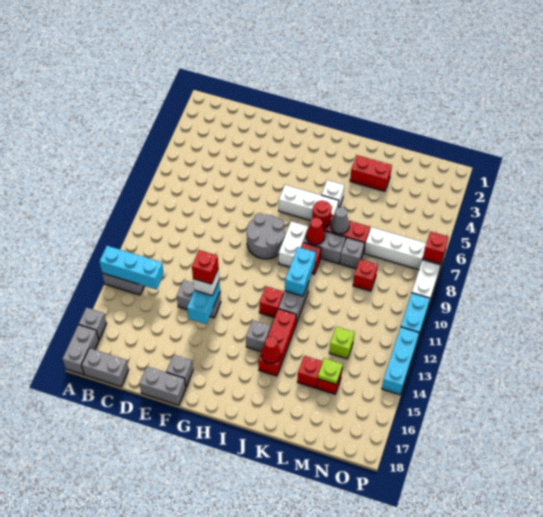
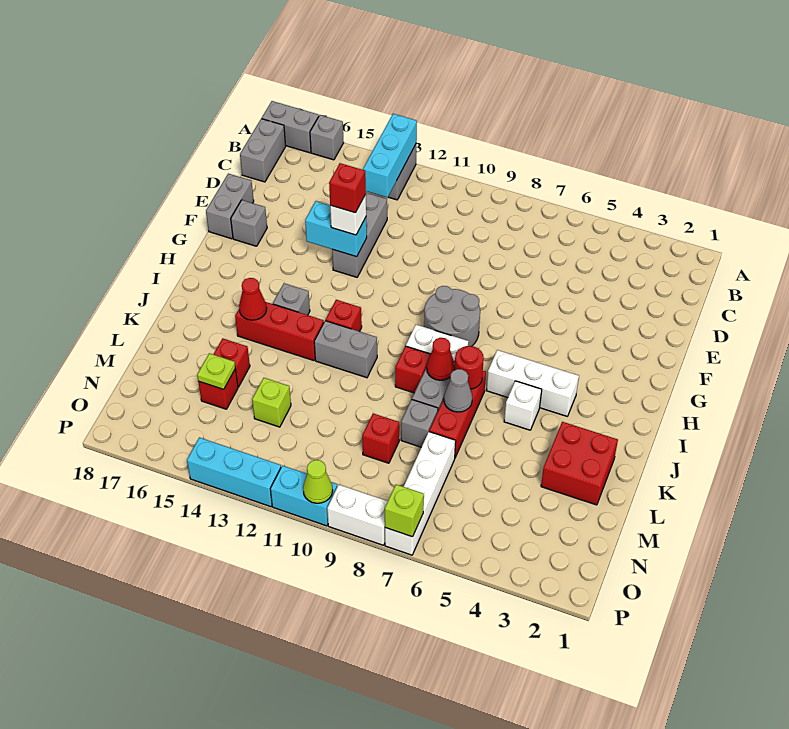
grey 1x2 brick [177,280,221,318] -> grey 1x3 brick [332,193,387,277]
white 1x3 brick [279,185,339,221] -> white 1x3 brick turned to [486,350,579,416]
cyan 1x2 brick [285,247,316,296] -> none
red 1x2 brick [350,155,392,191] -> red 2x2 brick [541,422,618,505]
red 1x1 brick [423,232,448,264] -> lime 1x1 brick [385,484,424,537]
none -> lime 1x1 cone [303,460,333,503]

